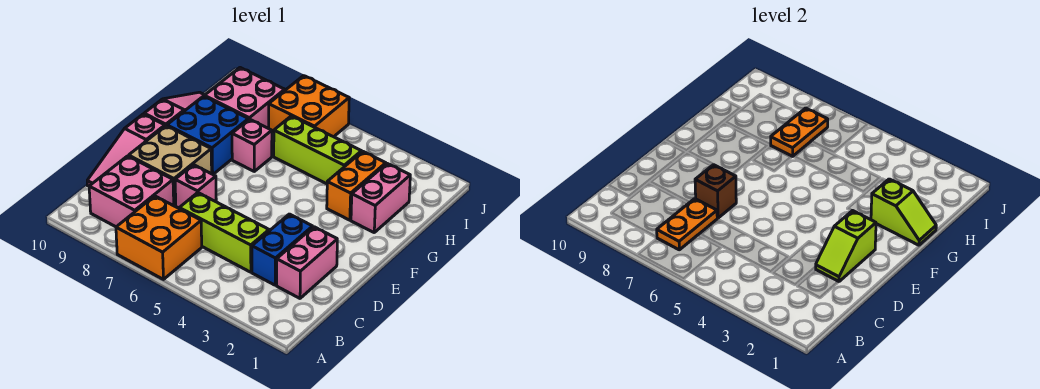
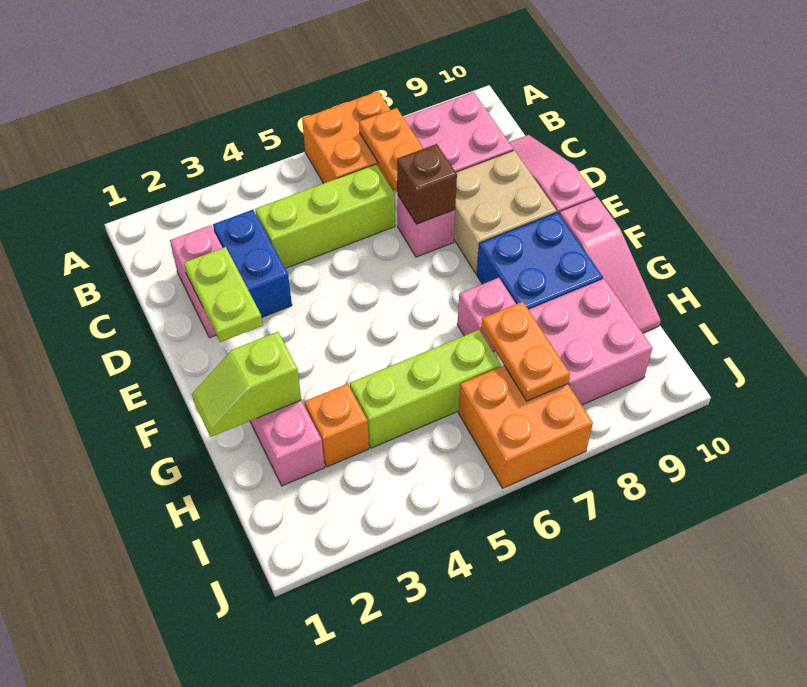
lime 1x2 slope [816,211,876,282] -> lime 1x2 plate [184,247,263,342]
orange 1x2 brick [327,151,386,220] -> orange 1x1 brick [304,384,369,467]

